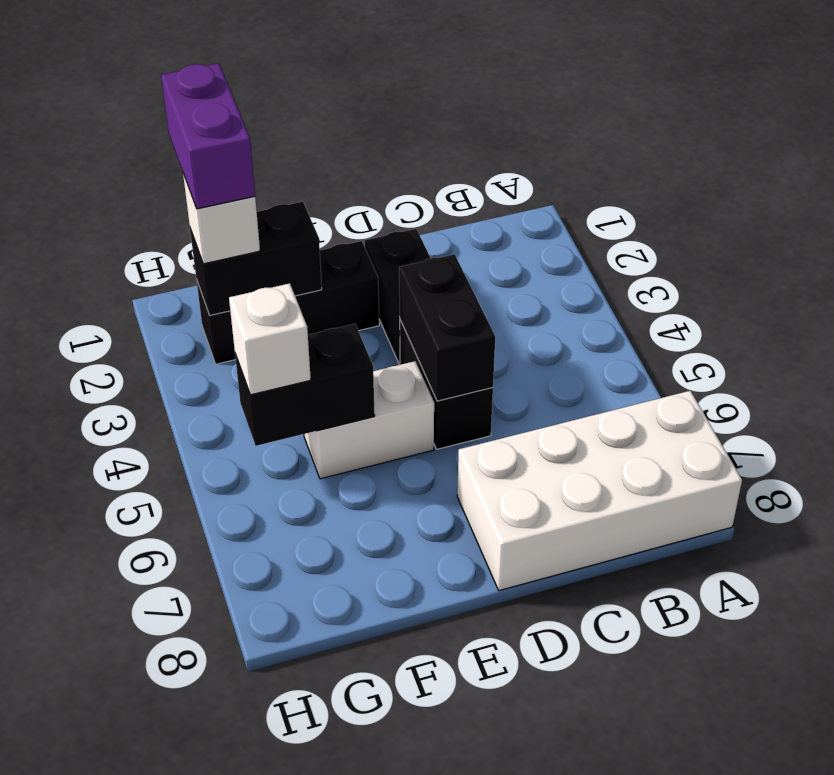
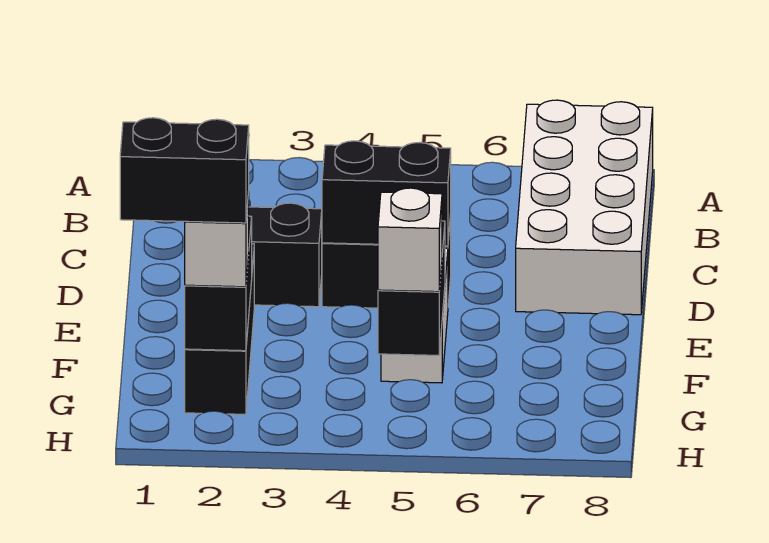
purple 1x2 brick [161,63,255,209] -> black 1x2 brick [120,118,249,223]

